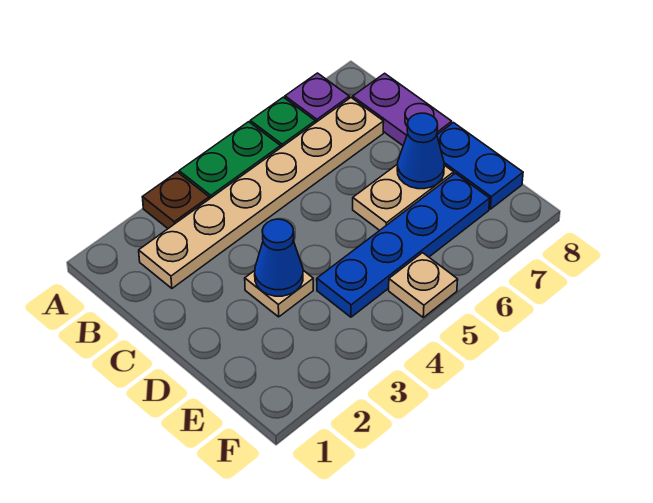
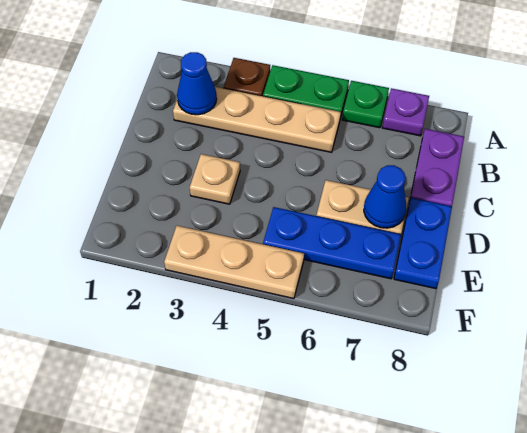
tan 1x6 plate [139,98,384,288] -> tan 1x4 plate [173,87,341,152]
blue 1x1 cone [255,219,303,296] -> blue 1x1 cone moved to [177,52,217,115]
blue 1x4 plate [317,173,490,317] -> blue 1x3 plate [263,207,401,279]
tan 1x1 plate [389,253,458,317] -> tan 1x3 plate [164,226,304,299]

